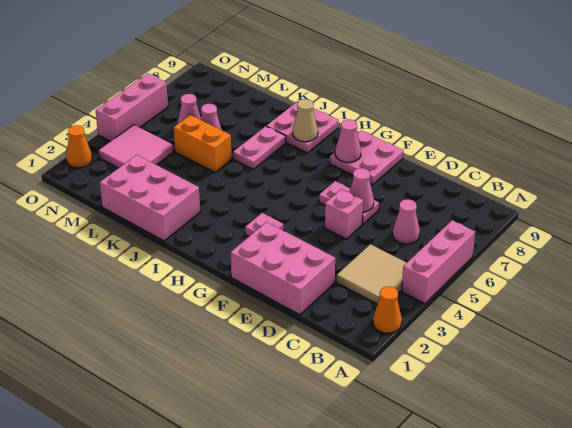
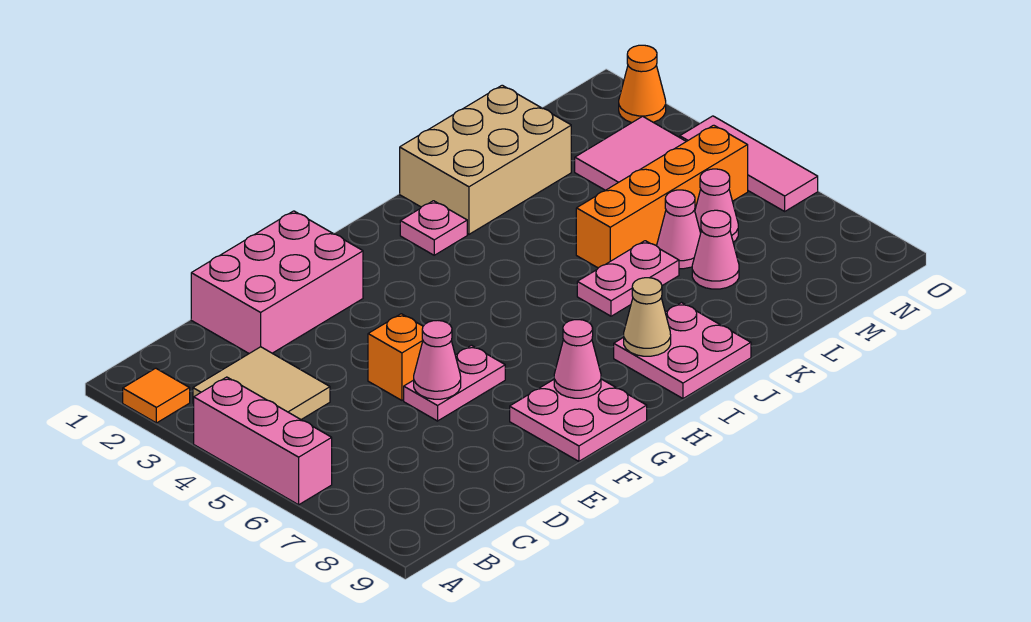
orange 1x1 cone [373,286,402,333] -> orange 1x1 tile [123,368,190,423]
pink 1x1 cone [393,199,420,244] -> pink 1x1 cone moved to [692,210,739,289]
pink 1x1 brick [325,189,363,239] -> orange 1x1 brick [368,314,423,400]
pink 1x1 plate [245,213,283,237] -> pink 1x1 plate moved to [400,201,467,255]
pink 2x3 brick [100,155,200,241] -> tan 2x3 brick [400,85,571,234]
pink 1x2 plate [233,126,286,169] -> pink 1x2 plate turned to [577,241,679,316]
orange 1x2 brick [174,115,231,172] -> orange 1x4 brick [576,125,748,268]
pink 1x3 brick [96,74,168,141] -> pink 1x3 tile [680,116,818,211]

